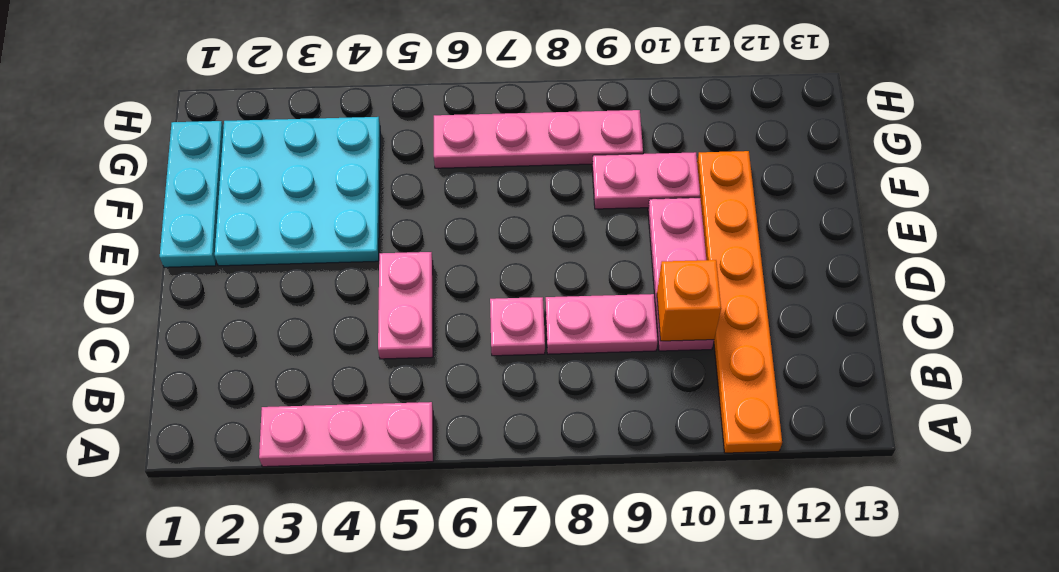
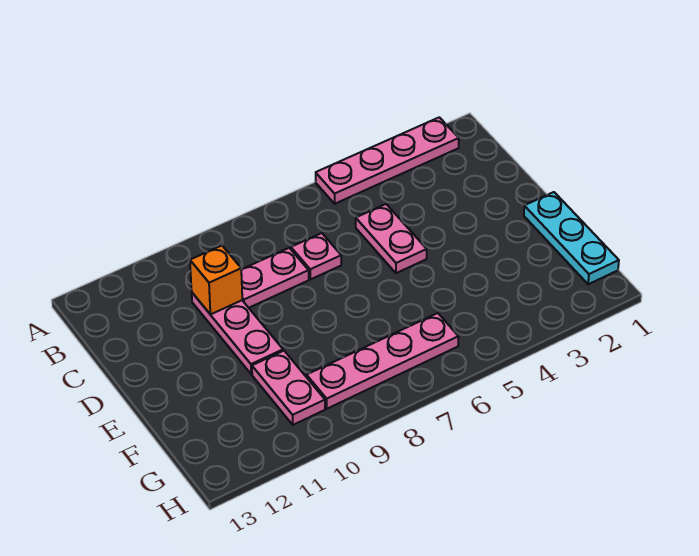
pink 1x3 plate [259,402,433,467] -> pink 1x4 plate [316,117,459,204]
orange 1x6 plate [697,151,782,453] -> none
cyan 3x3 plate [215,117,380,266] -> none
pink 1x2 plate [592,152,700,209] -> pink 1x2 plate turned to [252,351,325,425]

